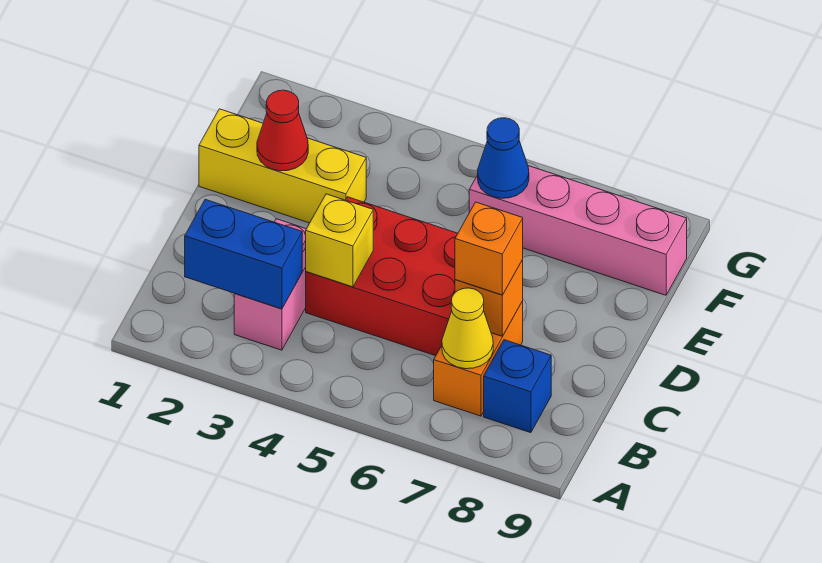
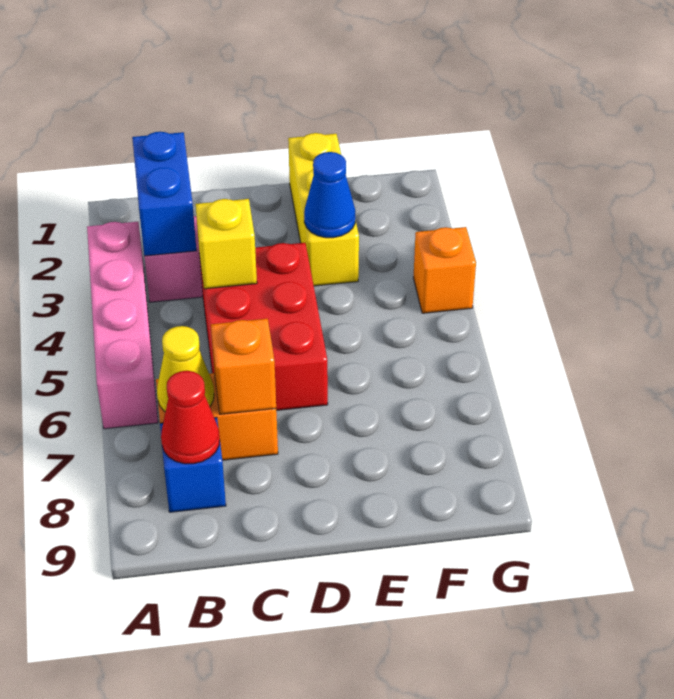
orange 1x1 brick [455,202,523,295] -> orange 1x1 brick moved to [413,227,476,313]
red 1x1 cone [257,90,308,171] -> red 1x1 cone moved to [161,371,220,464]
pink 1x4 brick [469,166,687,295] -> pink 1x4 brick moved to [87,222,158,429]
blue 1x1 cone [478,118,529,198] -> blue 1x1 cone moved to [304,152,355,238]

